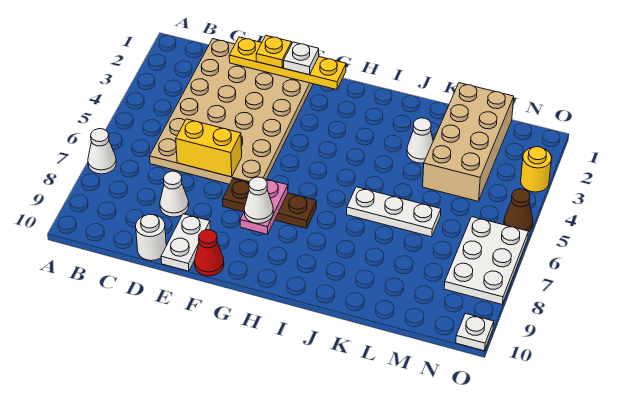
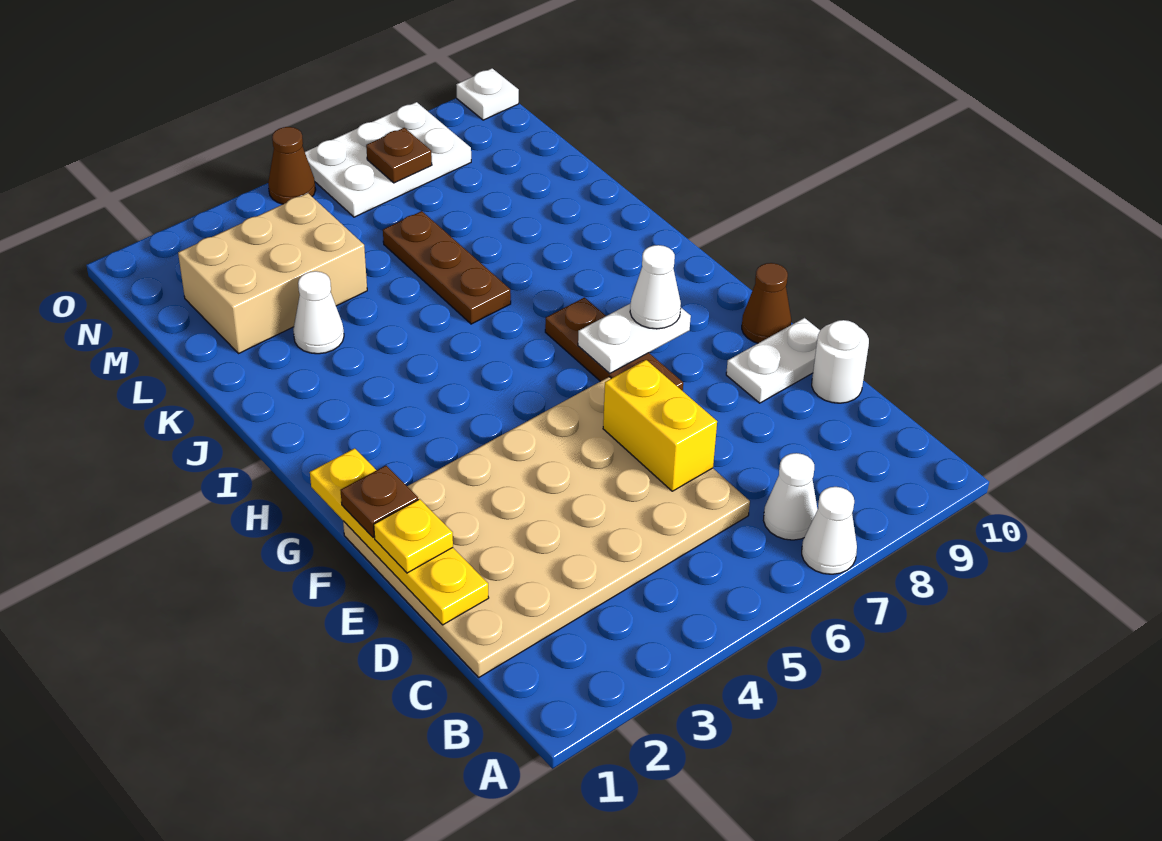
white 1x1 cone [160,171,189,217] -> white 1x1 cone moved to [763,453,818,540]
white 1x1 plate [284,42,319,75] -> brown 1x1 plate [340,466,418,538]
red 1x1 cone [194,230,224,276] -> brown 1x1 cone [742,263,791,343]
pink 1x2 plate [240,179,288,234] -> white 1x2 plate [578,303,691,374]
white 1x3 plate [347,187,441,237] -> brown 1x3 plate [383,211,511,324]
tan 2x4 brick [423,83,514,201] -> tan 2x3 brick [178,193,367,353]
none -> brown 1x1 plate [366,128,432,183]
yellow 1x1 round brick [521,147,552,192] -> none

